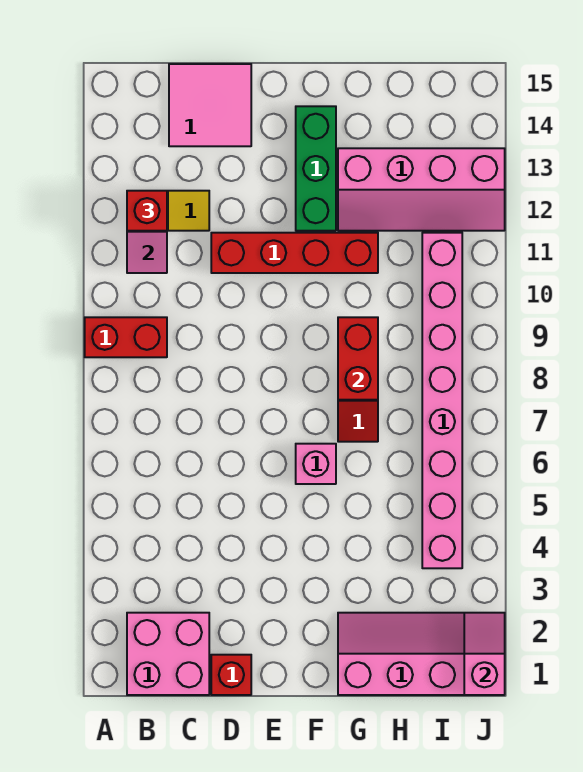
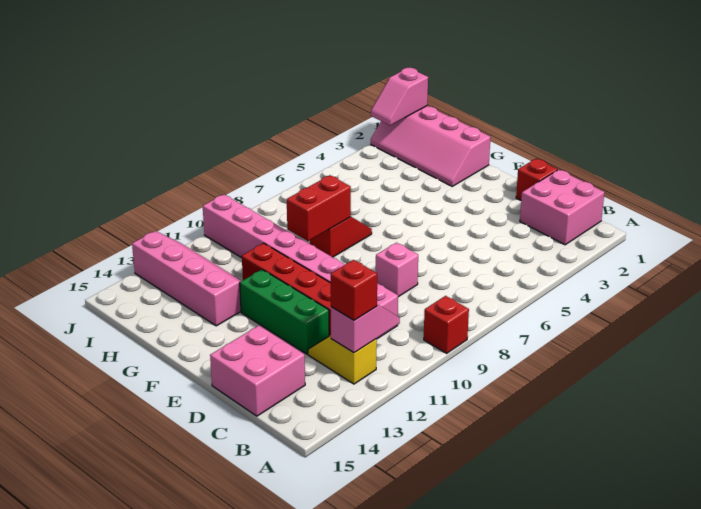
red 1x2 brick [85,317,167,357] -> red 1x1 brick [424,296,469,353]
pink 2x2 tile [169,64,251,146] -> pink 2x2 brick [210,326,305,416]
pink 1x1 brick [296,444,336,484] -> pink 1x1 brick moved to [376,243,418,297]
green 1x3 brick [296,106,336,231] -> green 1x3 brick turned to [240,270,329,354]
pink 1x8 brick [422,233,462,568] -> pink 1x8 brick turned to [203,195,398,339]

